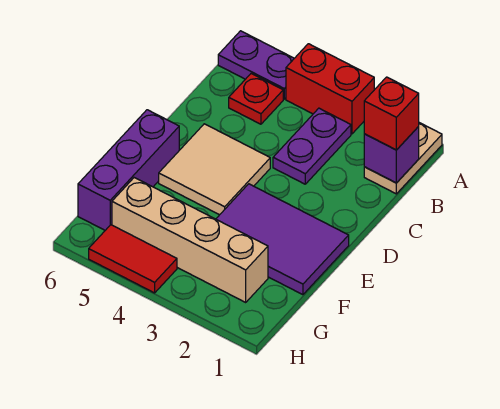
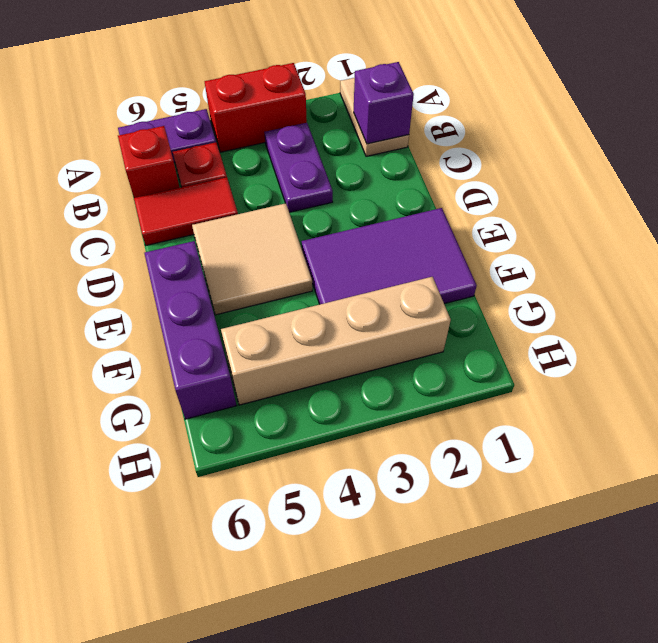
red 1x1 brick [364,77,419,150] -> red 1x1 brick moved to [118,126,180,198]
red 1x2 tile [89,225,177,293] -> red 1x2 tile moved to [134,177,238,245]

